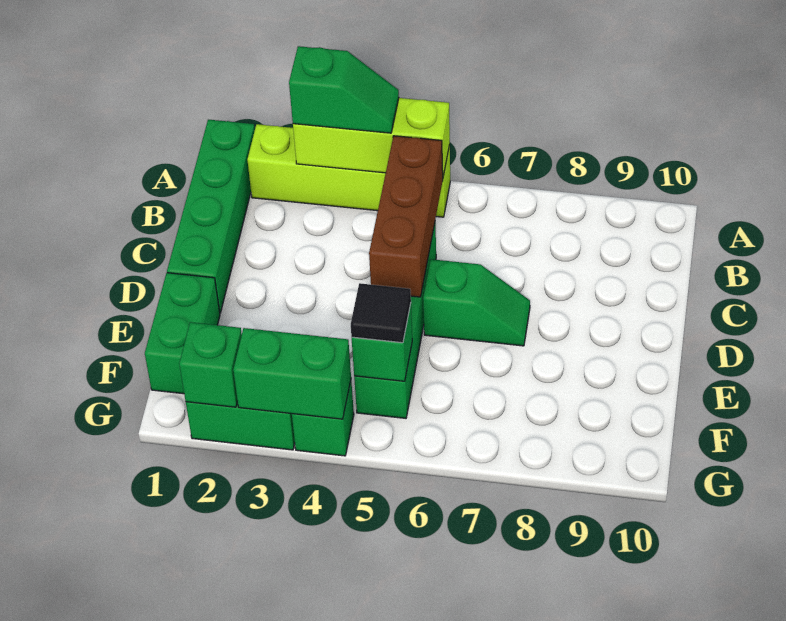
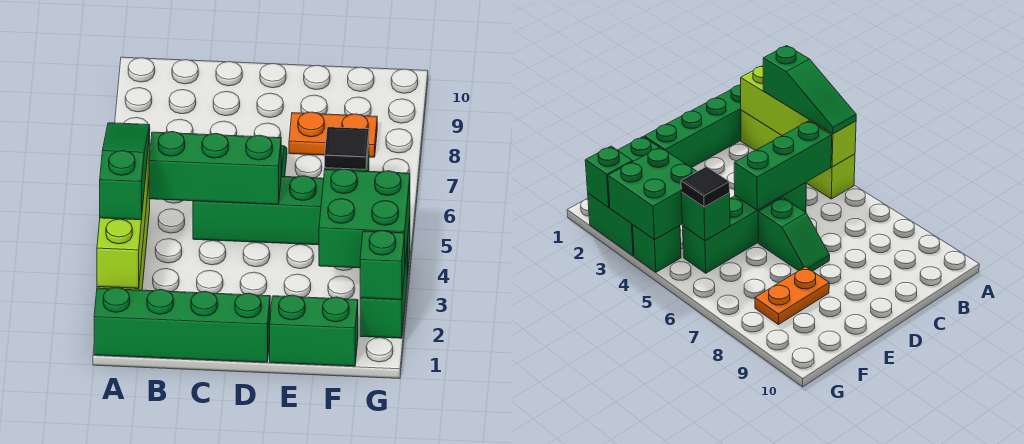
lime 1x3 brick [293,98,450,176] -> lime 1x4 brick [97,135,150,288]
green 1x2 slope [289,46,399,133] -> green 1x3 slope [100,123,150,220]
brown 1x3 brick [369,136,443,297] -> green 1x3 brick [149,132,281,204]
none -> orange 1x2 plate [289,112,377,157]
green 1x2 brick [233,328,351,419] -> green 2x2 brick [319,169,410,268]

